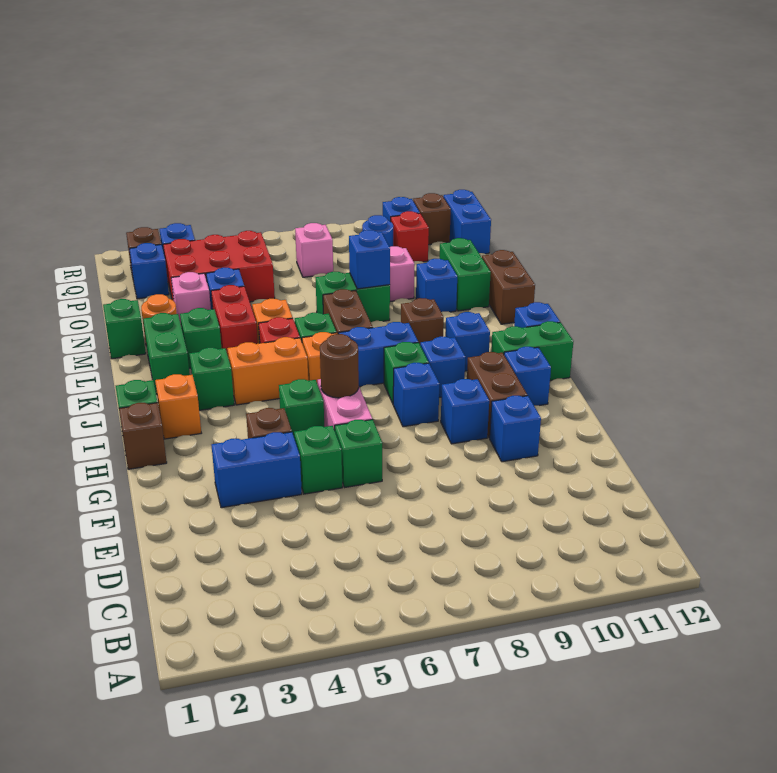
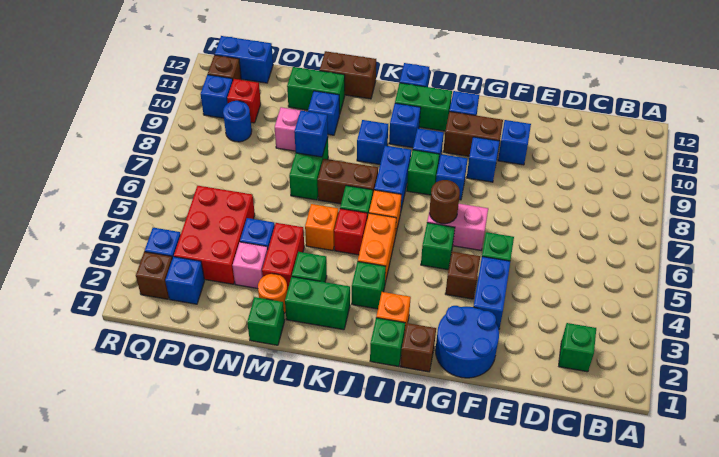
none -> blue 2x2 round brick [435,306,499,378]
green 1x1 brick [335,420,382,487] -> green 1x1 brick moved to [559,323,596,372]
green 1x2 brick [491,321,573,381] -> green 1x2 brick turned to [395,83,452,131]
brown 1x1 brick [401,298,444,344] -> blue 1x1 brick [357,120,388,164]
red 1x2 brick [211,285,258,355] -> red 1x2 brick turned to [262,223,304,290]
pink 1x1 brick [295,223,333,277] -> none

